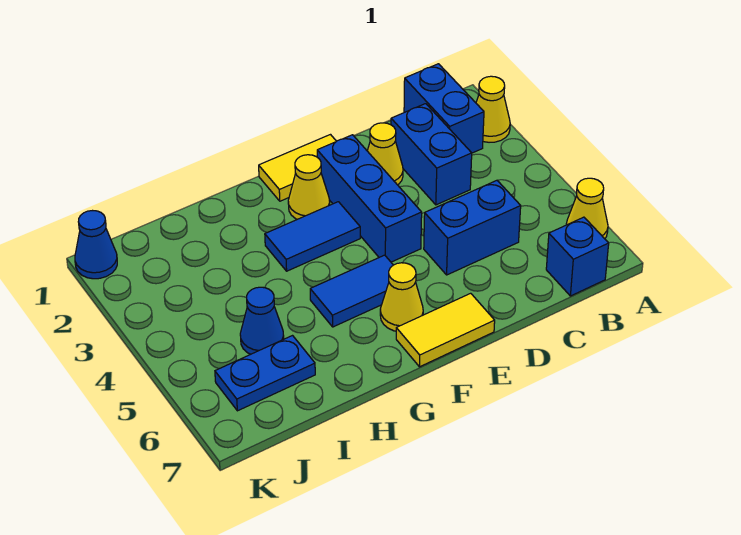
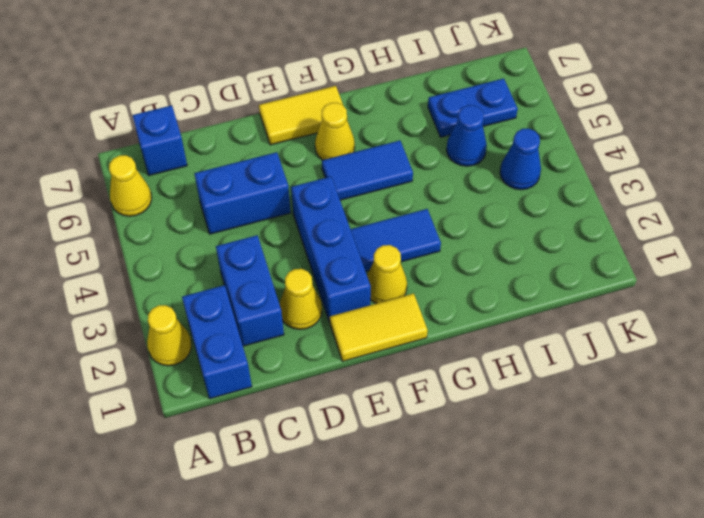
blue 1x1 cone [75,211,117,279] -> blue 1x1 cone moved to [500,129,541,190]

